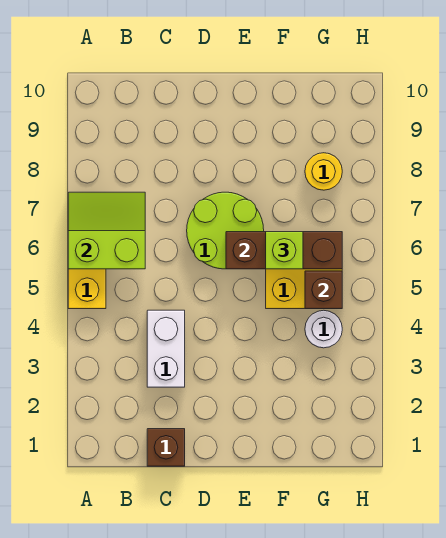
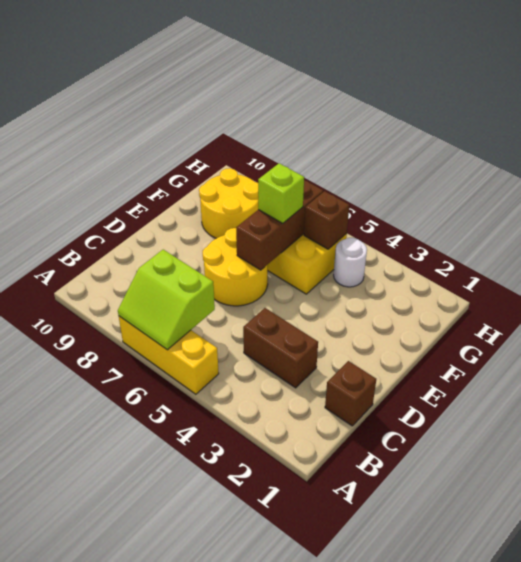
lime 2x2 slope [68,192,145,269] -> lime 2x2 slope turned to [118,250,215,350]
white 1x2 brick [147,310,185,387] -> brown 1x2 brick [243,308,318,388]
lime 2x2 round brick [187,192,264,269] -> yellow 2x2 round brick [203,228,268,306]
yellow 1x1 round brick [305,153,342,190] -> yellow 2x2 round brick [199,168,258,238]

